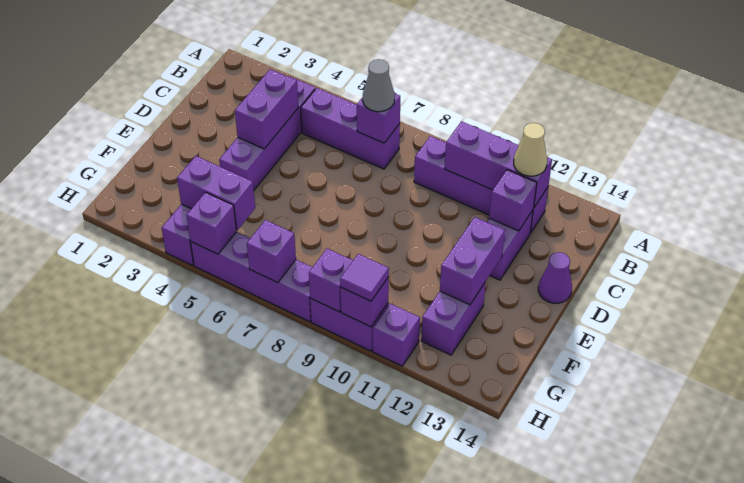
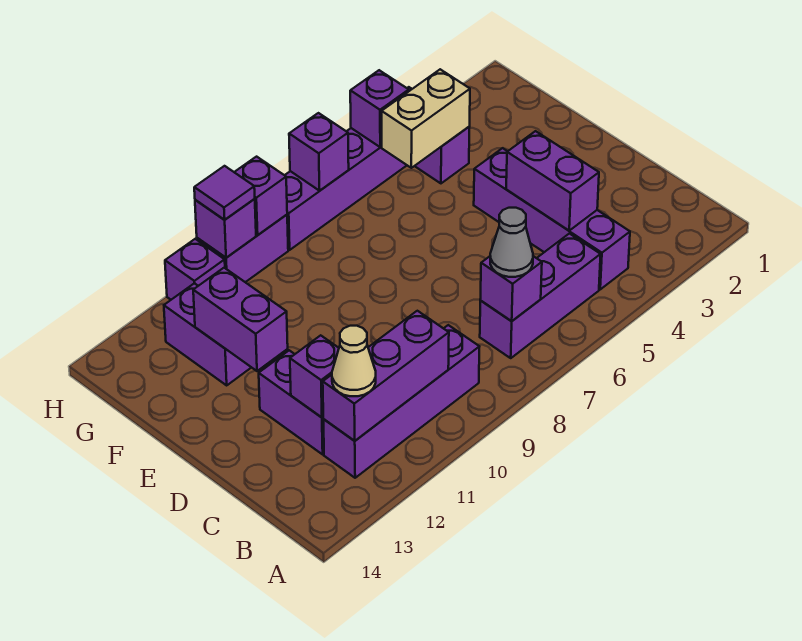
purple 1x1 cone [538,252,572,303] -> none
purple 1x2 brick [177,156,255,230] -> tan 1x2 brick [382,69,470,168]

